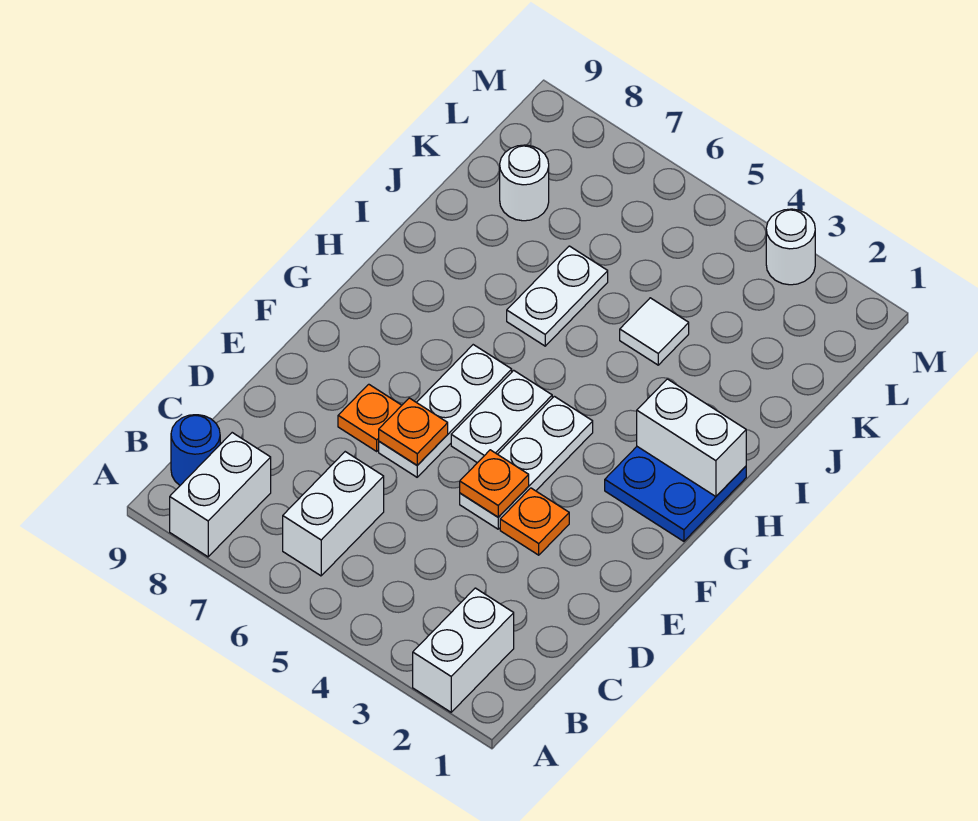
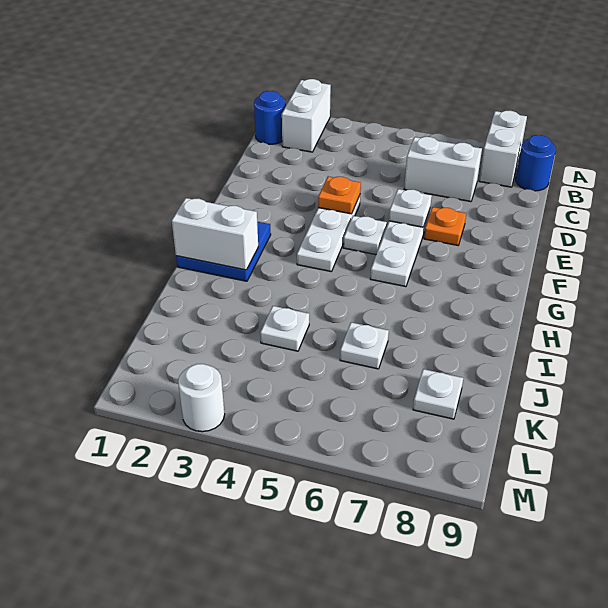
none -> blue 1x1 round brick [254,91,286,144]
white 1x2 brick [283,452,384,576] -> white 1x2 brick turned to [404,137,482,202]
orange 1x1 plate [500,488,569,555] -> none
orange 1x1 plate [379,398,448,465] -> white 1x1 plate [389,189,432,227]
white 1x2 plate [451,370,552,463] -> white 1x1 plate [343,216,387,254]
white 1x2 plate [507,246,608,346] -> white 1x1 plate [340,322,389,369]
white 1x1 tile [620,298,689,365] -> white 1x1 plate [260,306,309,351]
white 1x1 round brick [500,145,549,221] -> white 1x1 plate [413,369,463,419]

